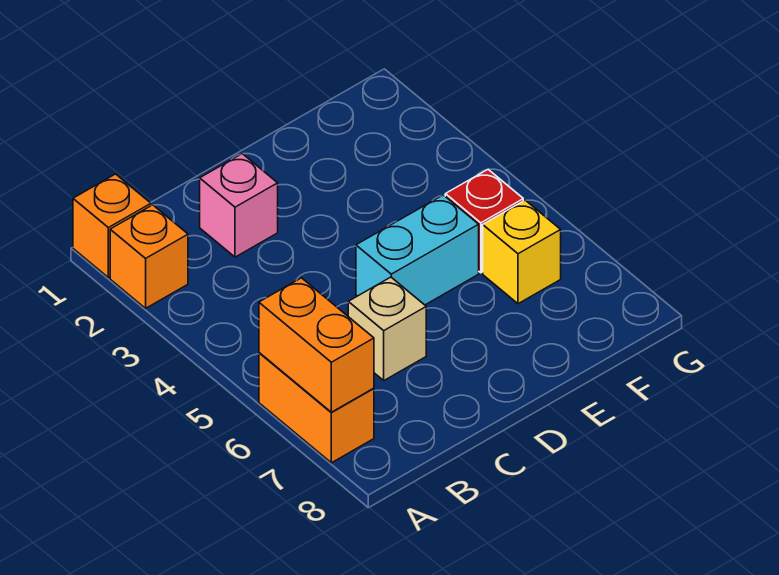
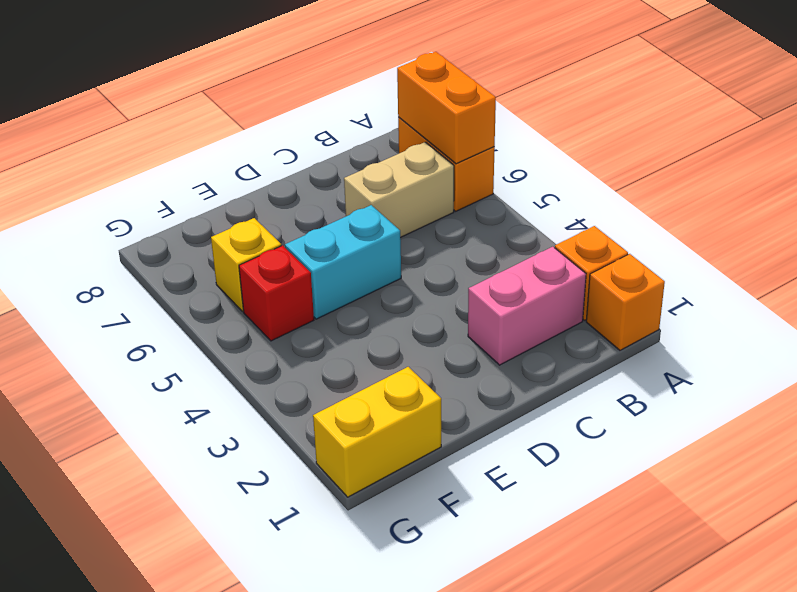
pink 1x1 brick [200,154,278,257] -> pink 1x2 brick [468,247,586,365]
tan 1x1 brick [348,277,426,380] -> tan 1x2 brick [344,142,454,238]
none -> yellow 1x2 brick [313,367,441,497]

